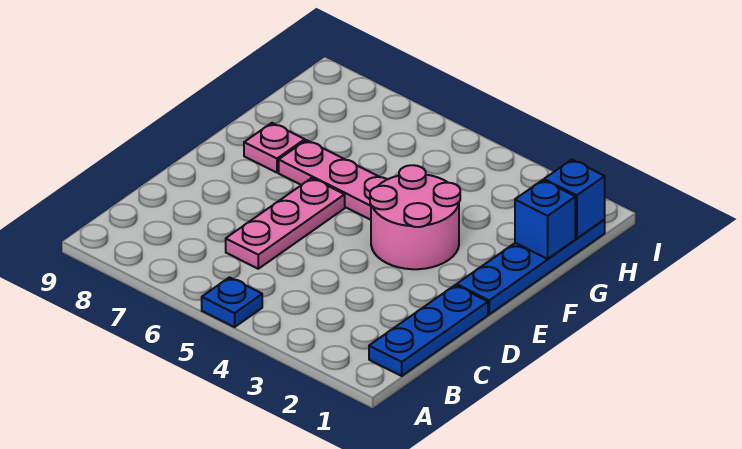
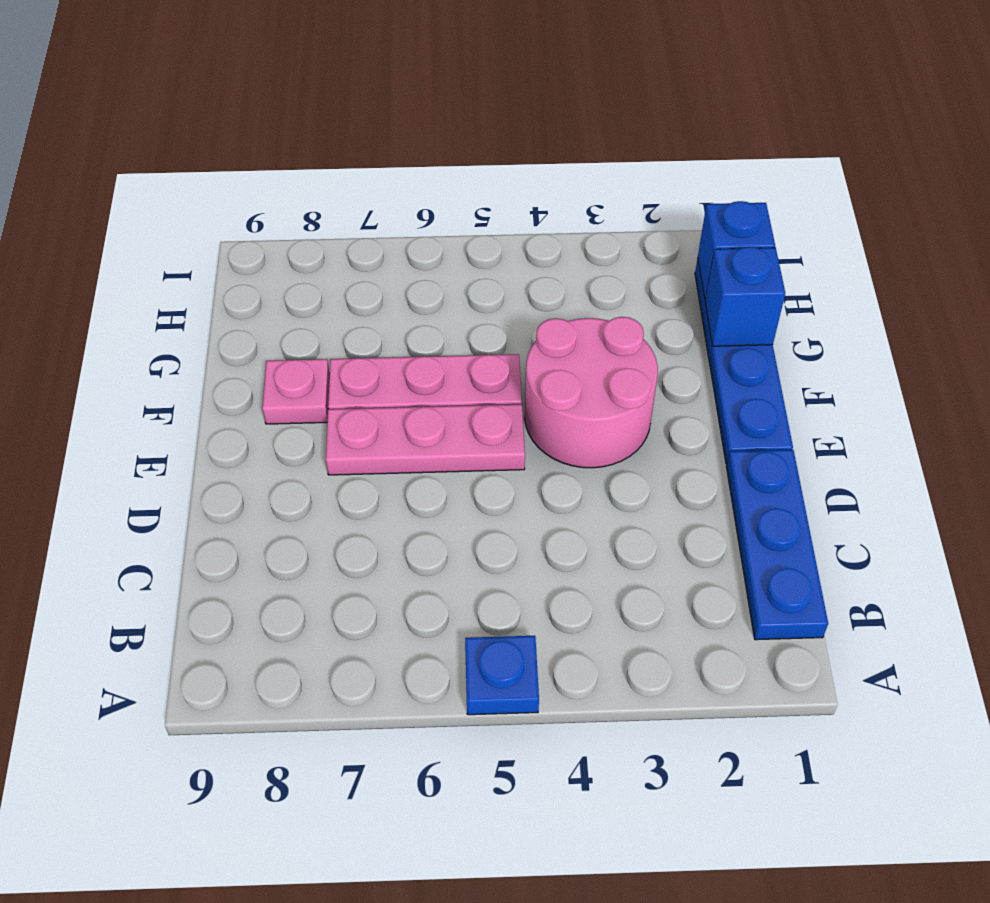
pink 1x3 plate [226,178,345,269] -> pink 1x3 plate turned to [326,404,525,475]

